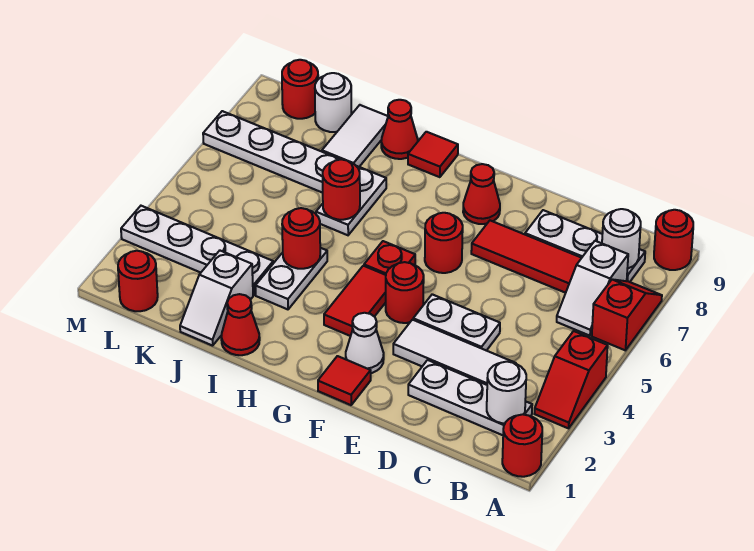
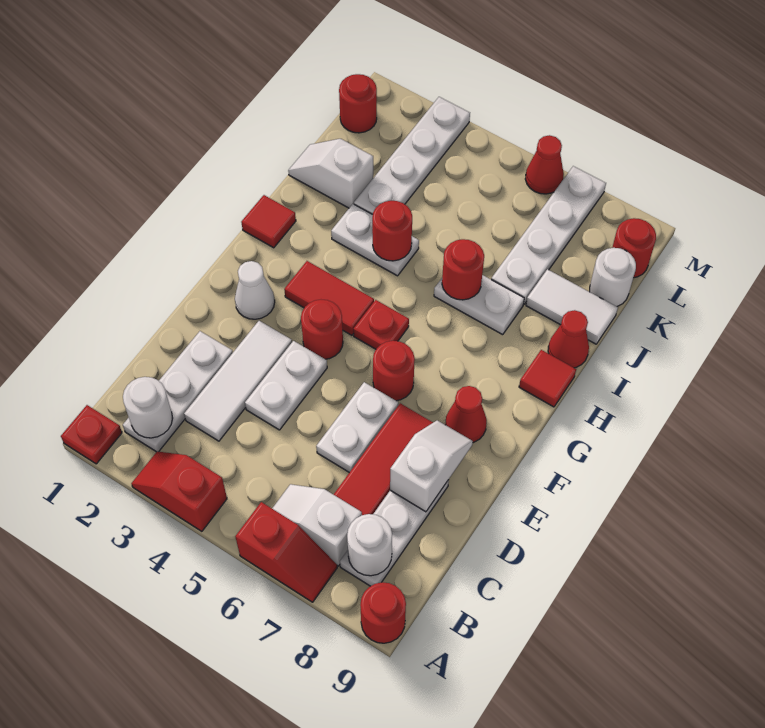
red 1x1 round brick [502,414,542,477] -> red 1x1 plate [61,405,122,464]
none -> white 1x2 plate [316,382,398,472]
none -> white 1x2 slope [390,420,473,512]
red 1x1 tile [318,356,371,405] -> red 1x1 tile moved to [241,195,296,248]
red 1x1 cone [221,294,260,355] -> red 1x1 cone moved to [525,135,564,194]

